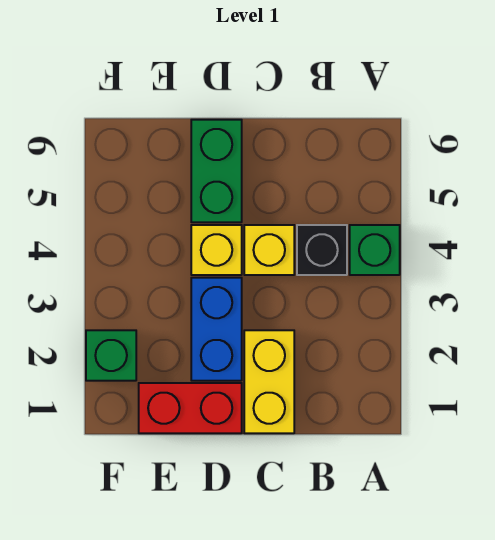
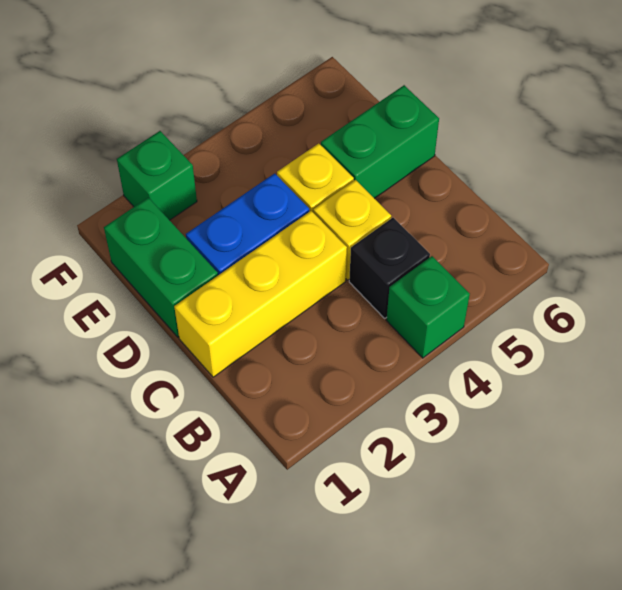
yellow 1x2 brick [244,330,294,433] -> yellow 1x3 brick [174,211,347,377]
red 1x2 brick [139,383,242,433] -> green 1x2 brick [104,198,218,337]

